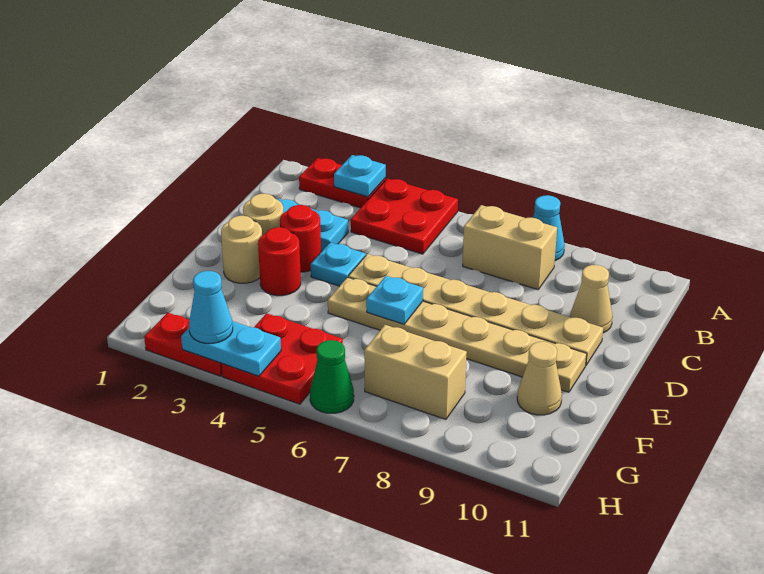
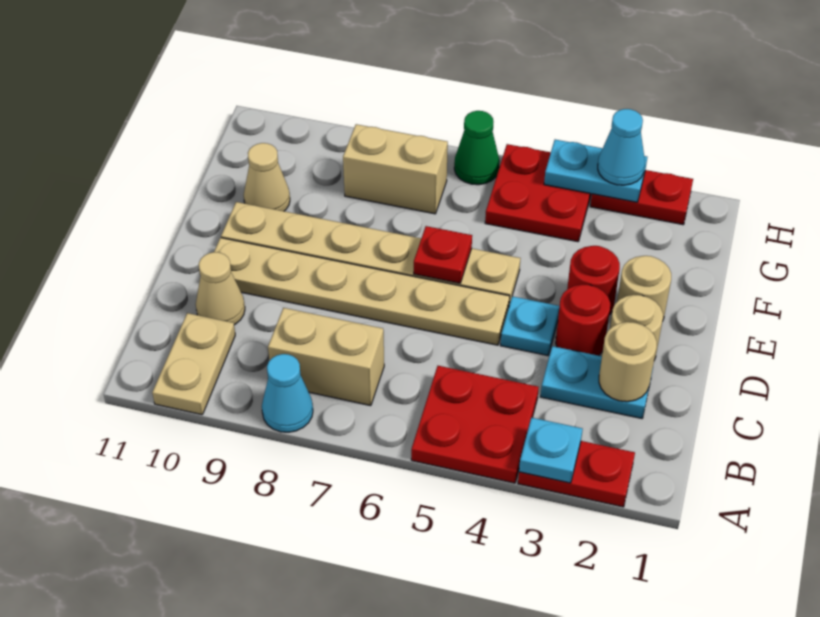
none -> tan 1x2 plate [152,313,235,415]
none -> tan 1x1 round brick [599,322,657,402]
cyan 1x1 plate [366,276,423,324] -> red 1x1 plate [414,226,472,283]

